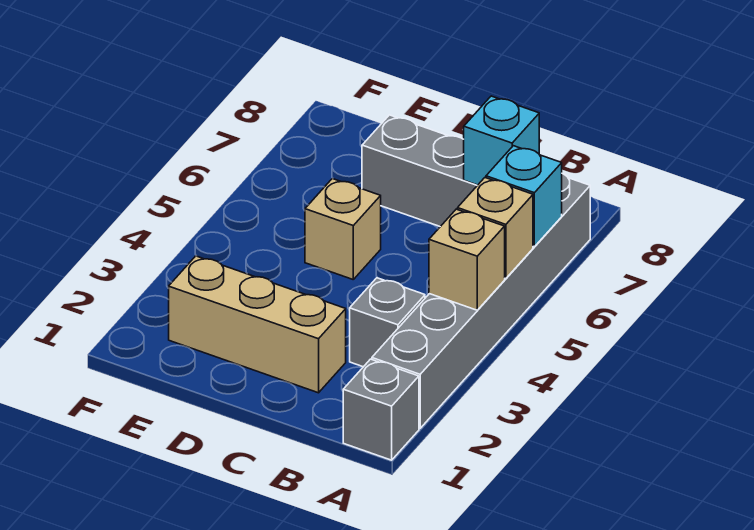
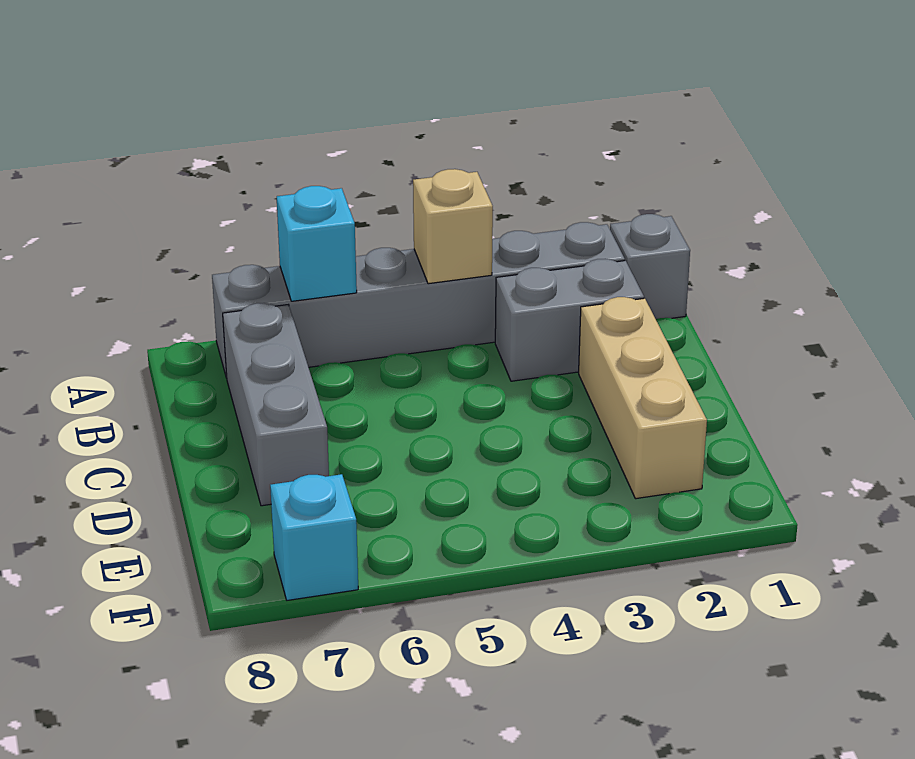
tan 1x1 brick [458,178,533,279] -> none
grey 1x1 brick [350,278,425,367] -> grey 1x2 brick [495,259,644,381]
cyan 1x1 brick [464,96,539,185] -> cyan 1x1 brick moved to [270,474,358,600]
tan 1x1 brick [305,179,381,279] -> none

